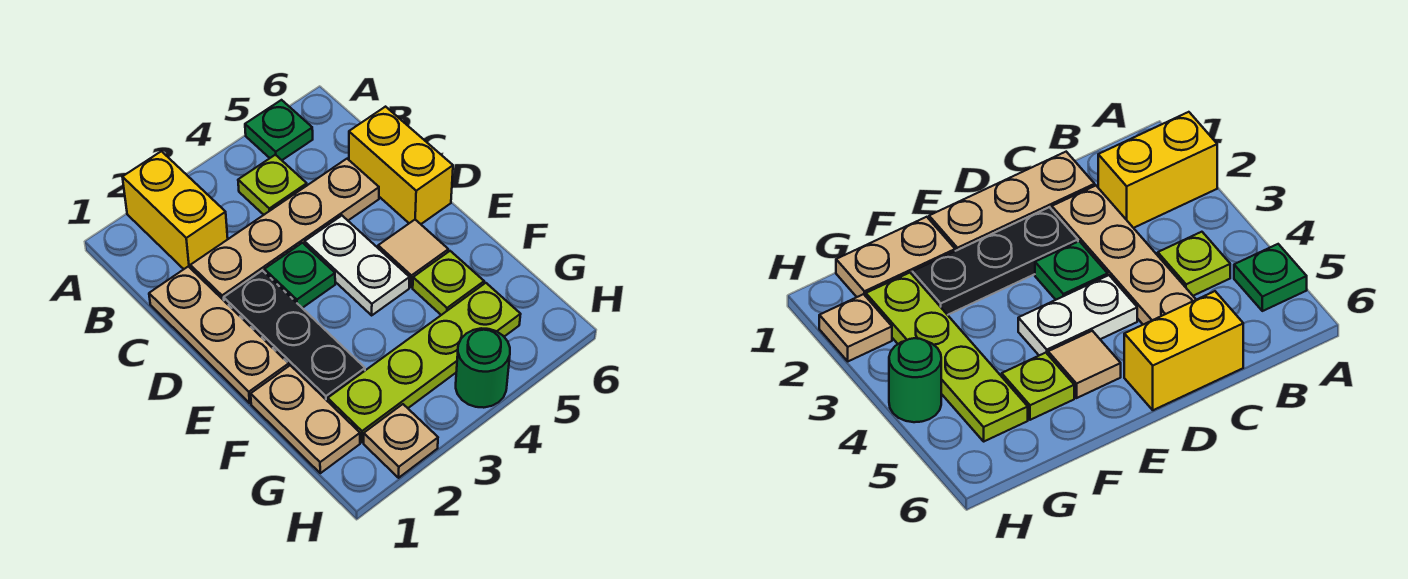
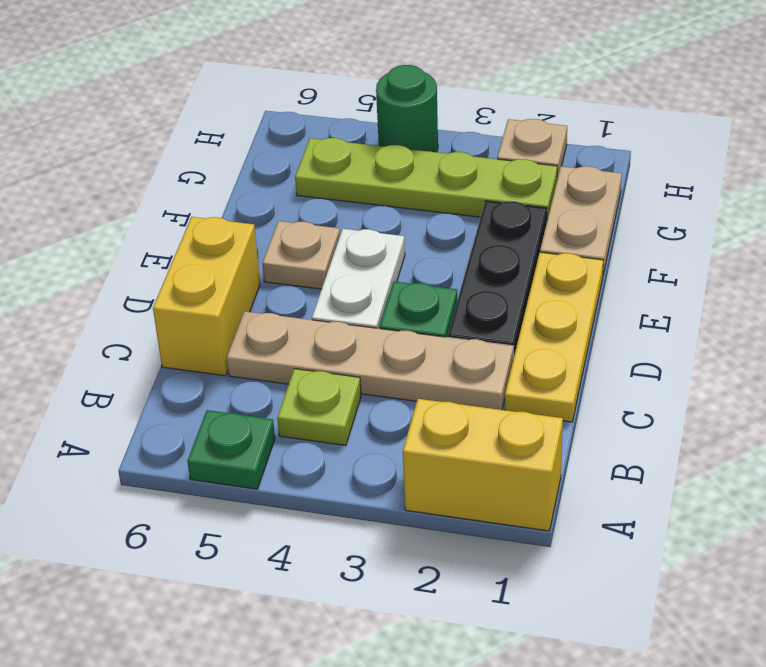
yellow 1x2 brick [123,151,228,269] -> yellow 1x2 brick turned to [403,399,563,531]
tan 1x3 plate [149,266,289,403] -> yellow 1x3 plate [505,252,603,422]
tan 1x1 tile [378,220,448,287] -> tan 1x1 plate [262,221,340,289]
lime 1x1 plate [413,251,484,315] -> none

